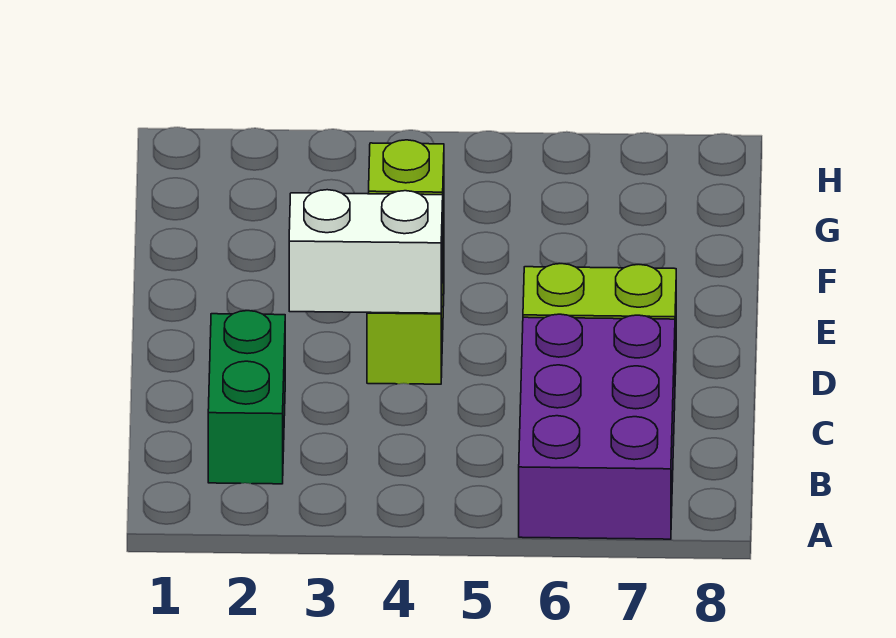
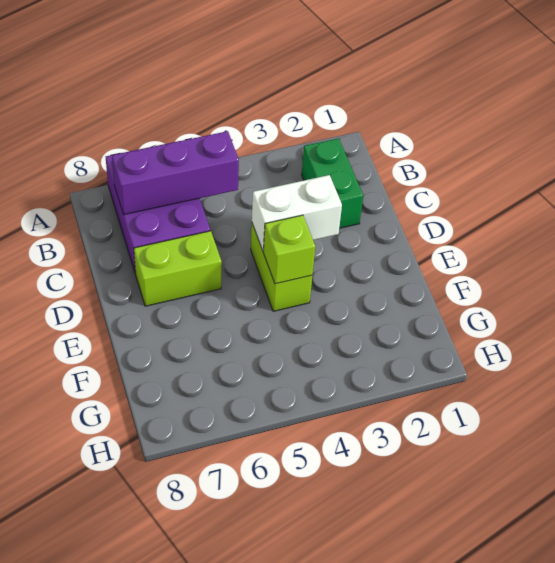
none -> purple 1x3 brick [112,131,239,215]

